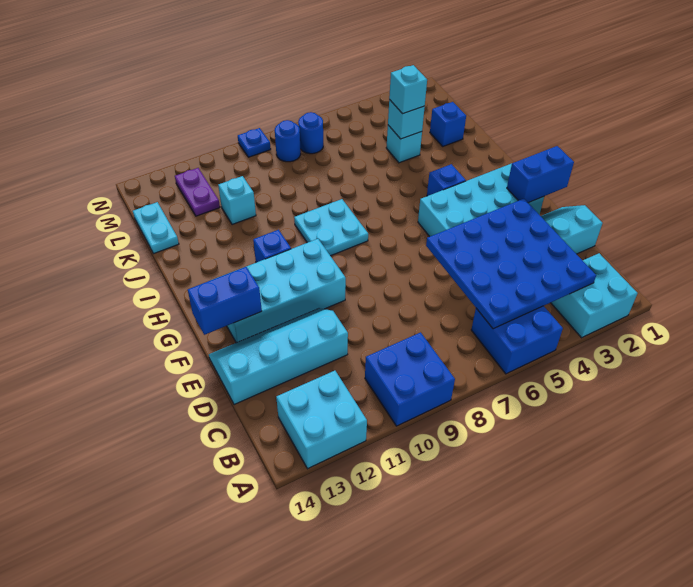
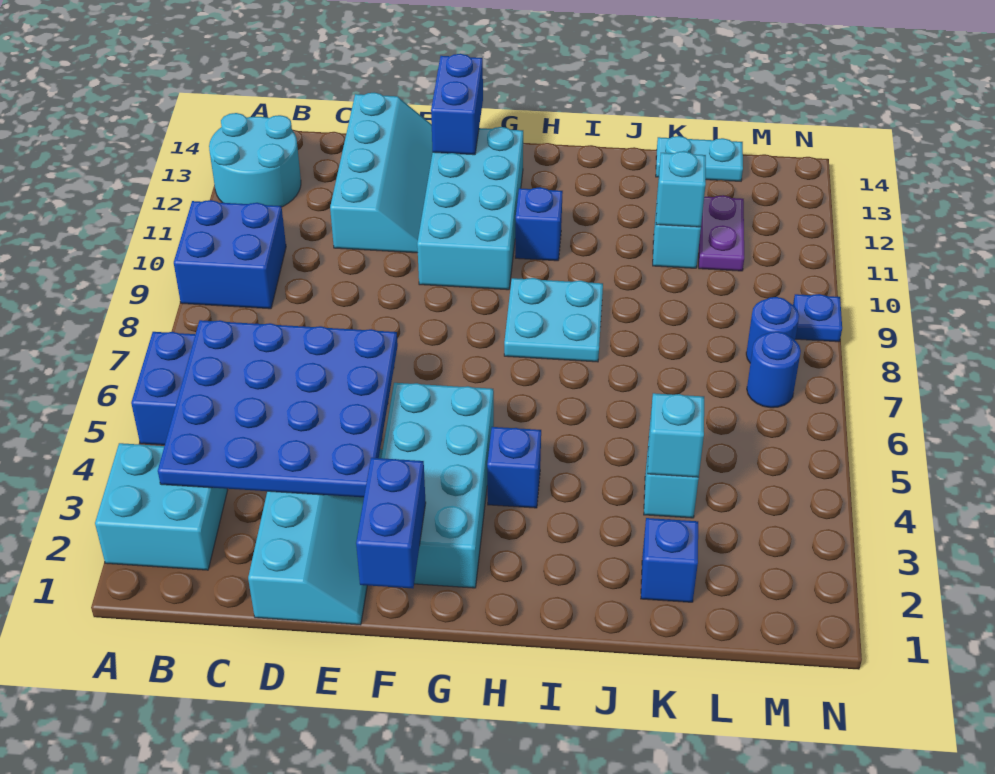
cyan 2x2 brick [276,371,367,469] -> cyan 2x2 round brick [209,113,301,207]
cyan 1x1 brick [389,65,427,114] -> cyan 1x1 brick moved to [656,151,706,227]
purple 1x2 plate [175,168,220,216] -> purple 1x2 plate turned to [699,195,744,271]

